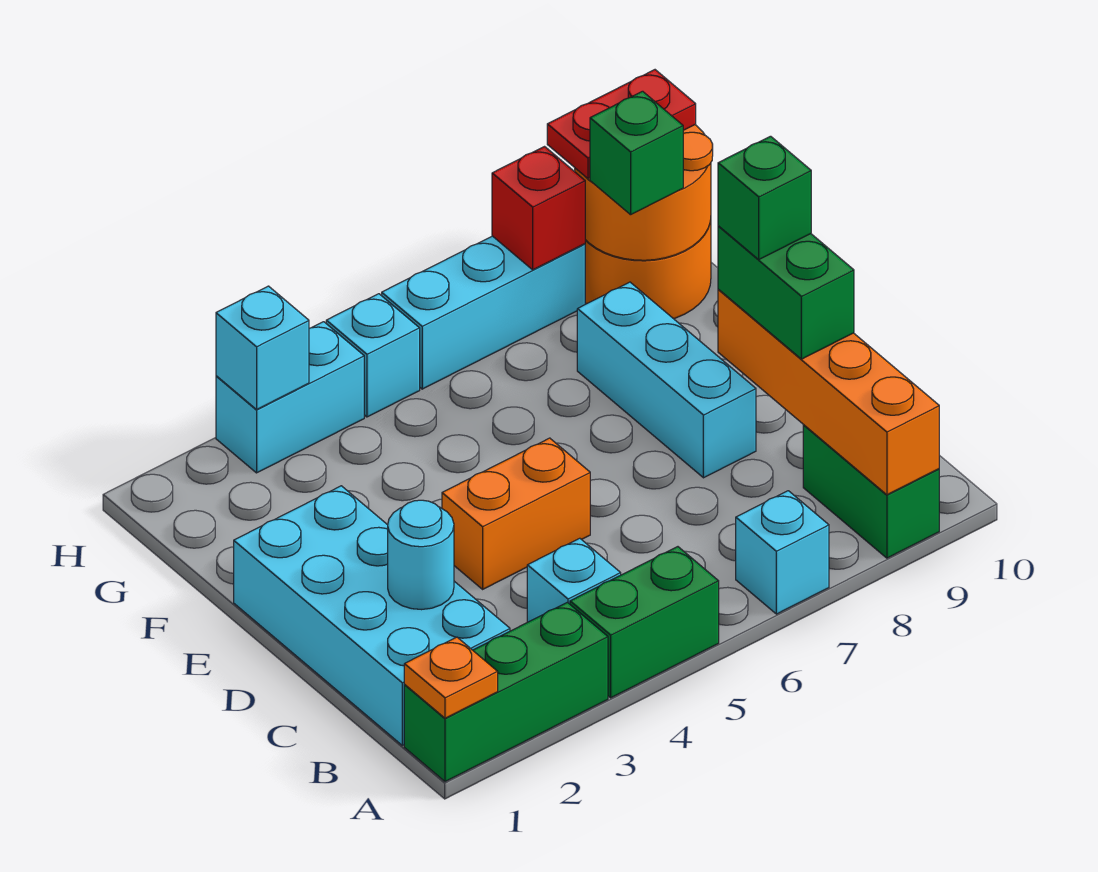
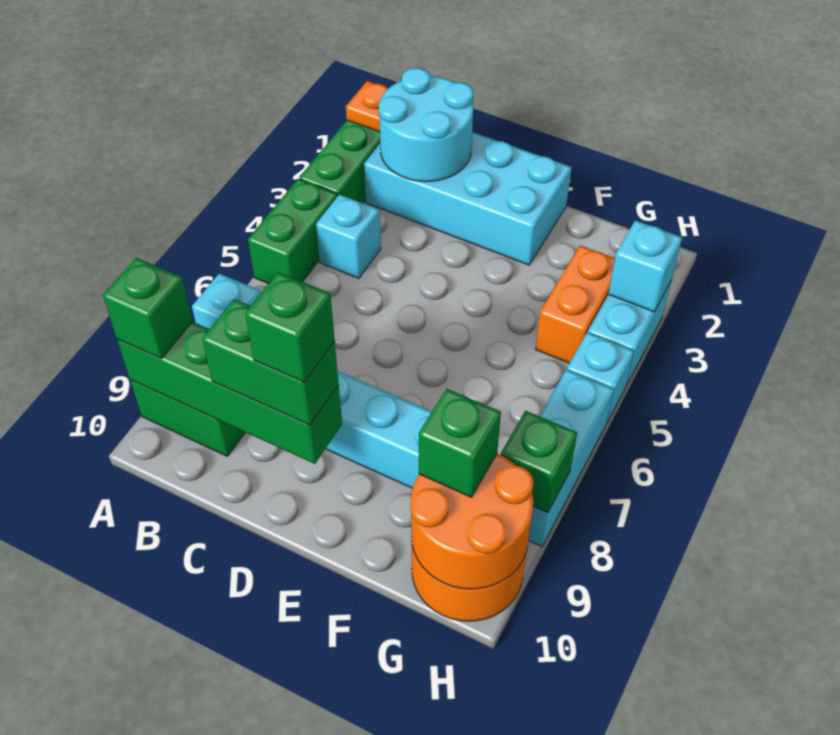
orange 1x4 brick [718,289,939,495] -> green 1x4 brick [117,322,342,464]
none -> green 1x1 brick [103,258,192,359]
cyan 1x1 round brick [388,500,454,610] -> cyan 2x2 round brick [379,68,473,182]
orange 1x2 brick [442,438,590,589] -> orange 1x2 brick moved to [535,245,615,363]
red 1x1 brick [492,147,585,270] -> green 1x1 brick [501,411,577,513]
red 1x2 plate [547,70,696,178] -> none

